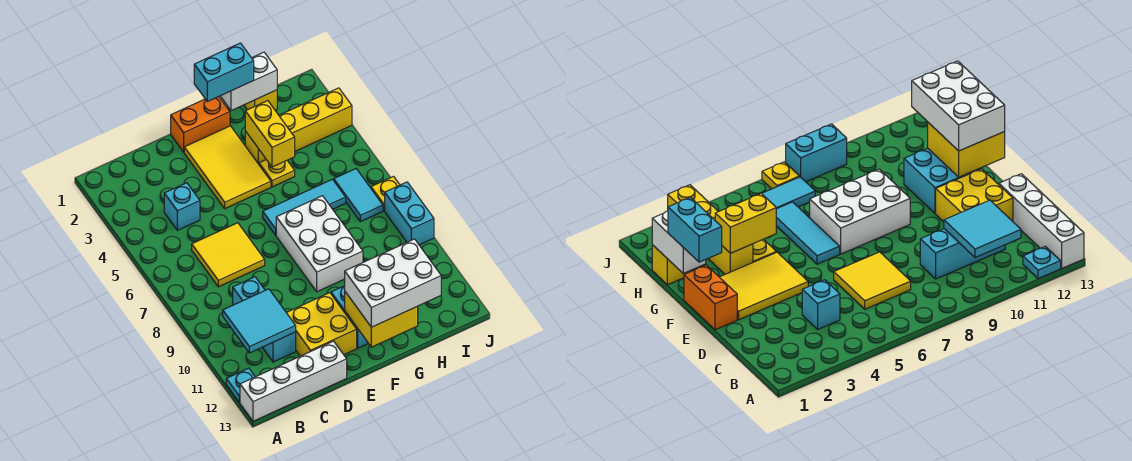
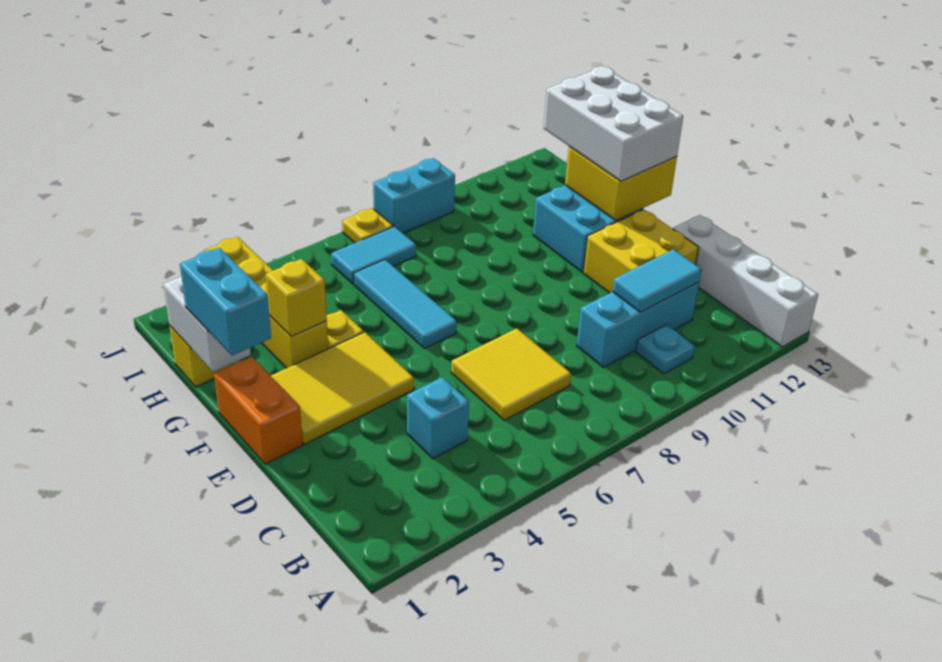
cyan 1x1 plate [226,368,255,403] -> cyan 1x1 plate moved to [636,325,695,374]
cyan 2x2 tile [223,289,296,353] -> cyan 1x2 tile [612,249,701,312]
white 2x3 brick [276,196,363,292] -> none
yellow 1x2 brick [245,101,295,167] -> yellow 1x1 brick [265,259,327,337]

